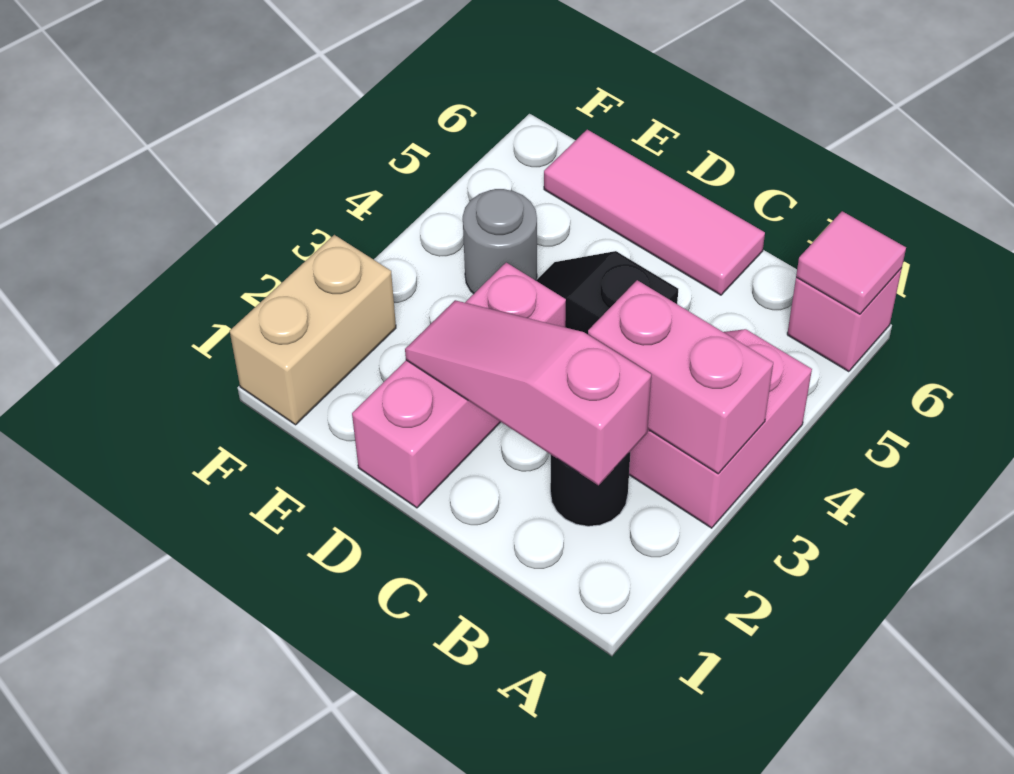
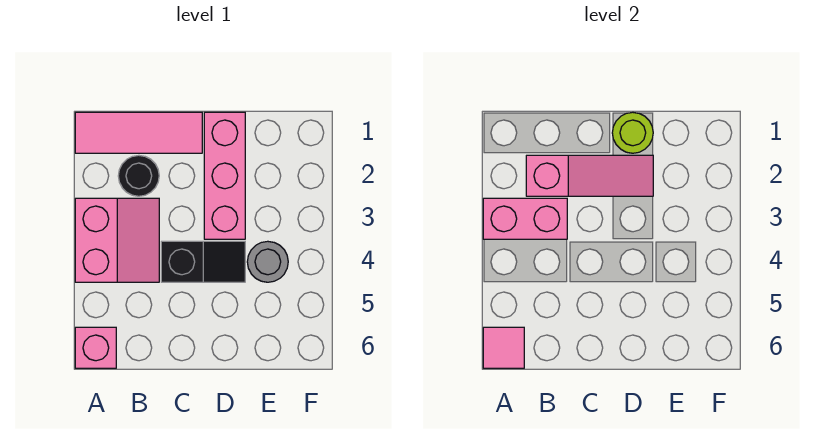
pink 1x3 tile [544,130,765,295] -> pink 1x3 tile moved to [75,112,202,153]
none -> lime 1x1 round brick [612,112,653,153]
tan 1x2 brick [230,235,396,425] -> none

